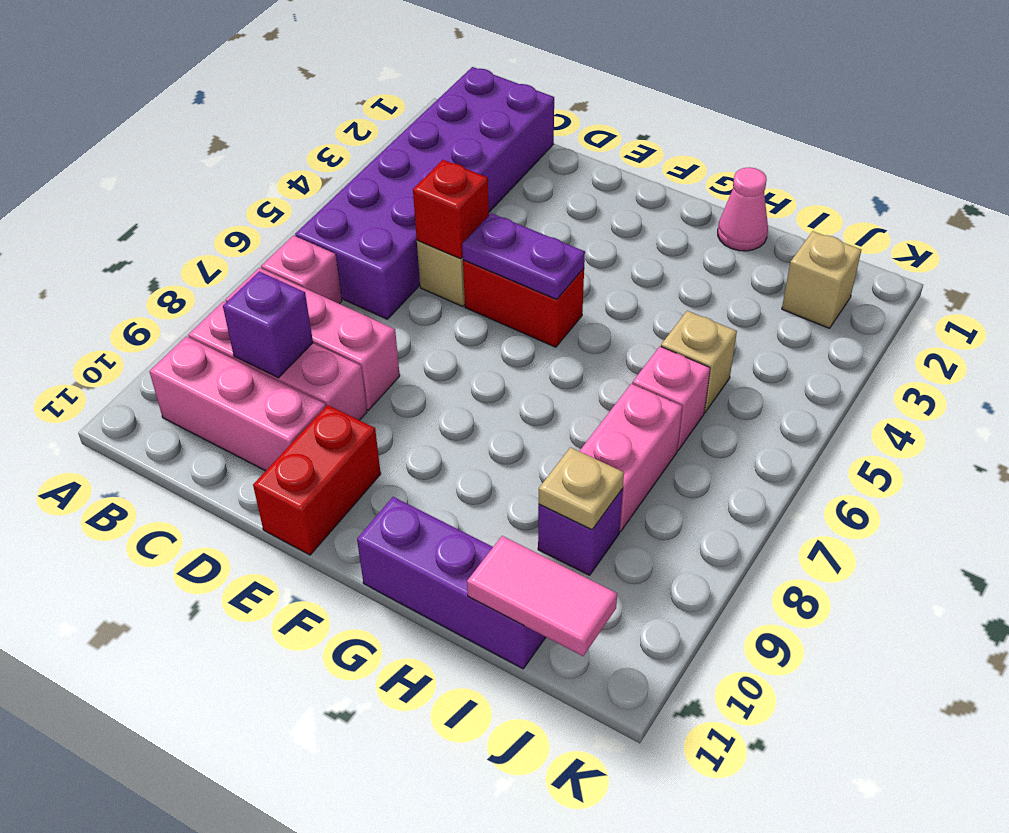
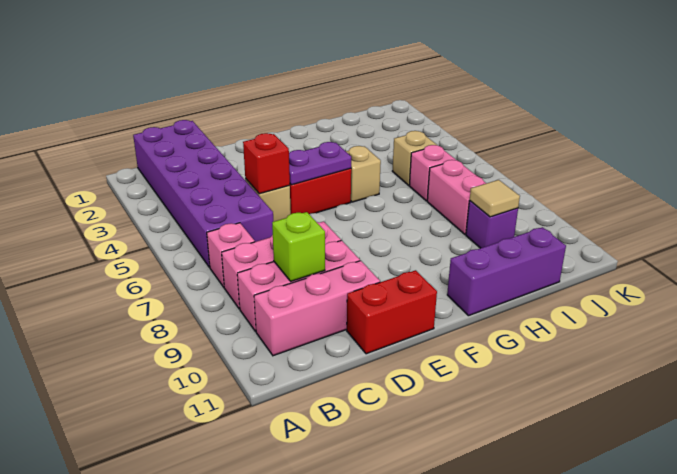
purple 1x1 brick [223,271,313,378] -> lime 1x1 brick [272,212,325,281]
red 1x2 brick [253,405,381,555] -> red 1x2 brick turned to [347,270,437,354]
pink 1x1 cone [718,167,768,251] -> none
tan 1x1 plate [539,447,624,530] -> tan 1x1 tile [470,180,520,217]
pink 1x2 tile [467,536,617,656] -> none
tan 1x1 brick [782,231,861,328] -> tan 1x1 brick moved to [346,146,381,202]

